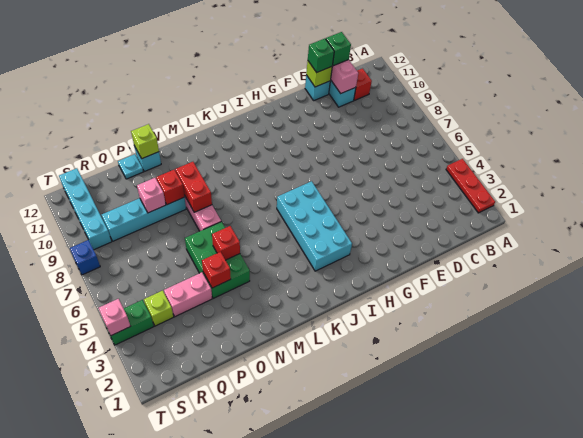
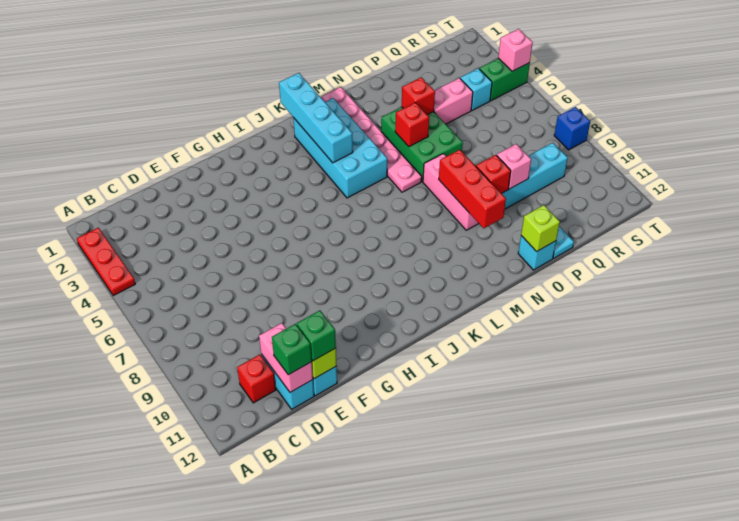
cyan 2x4 brick [277,181,352,271] -> cyan 2x4 brick moved to [294,98,387,198]
none -> pink 1x6 plate [322,87,422,192]
red 1x2 brick [175,162,212,212] -> red 1x3 brick [439,150,506,228]
lime 1x1 brick [144,291,173,326] -> cyan 1x1 brick [460,68,492,110]
cyan 1x4 brick [59,168,112,250] -> cyan 1x4 brick moved to [279,73,353,163]

